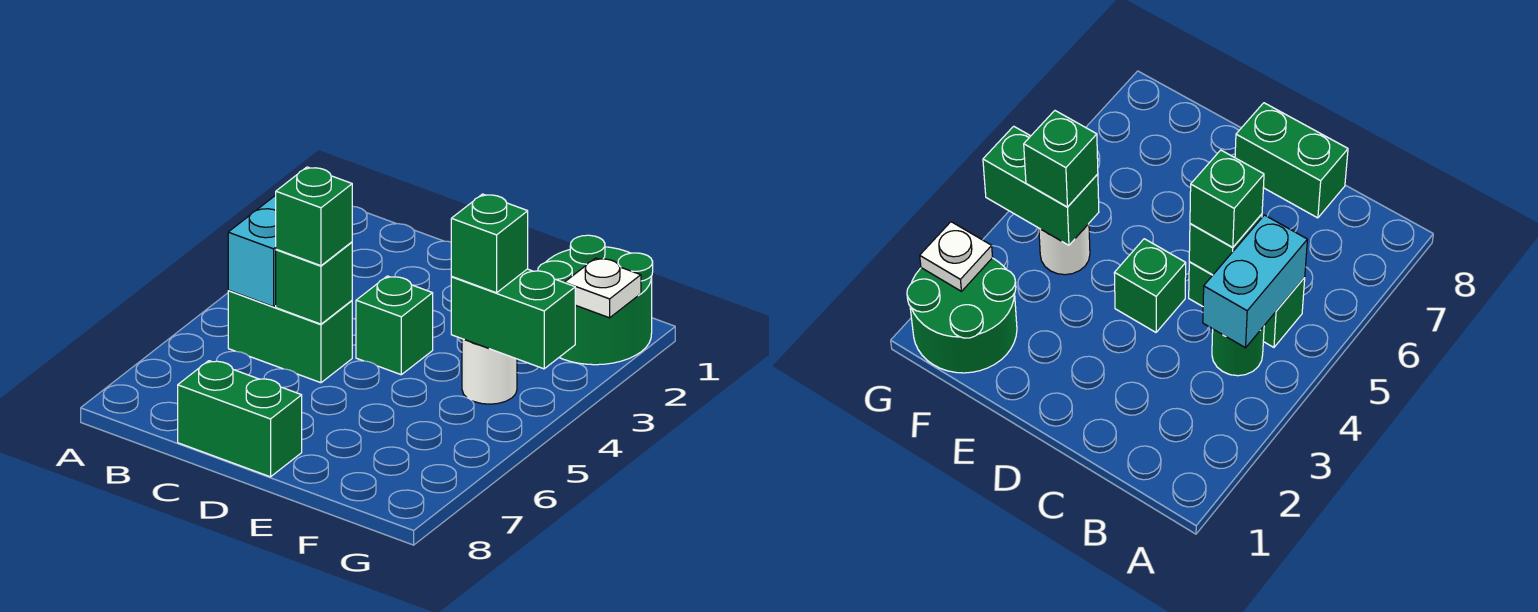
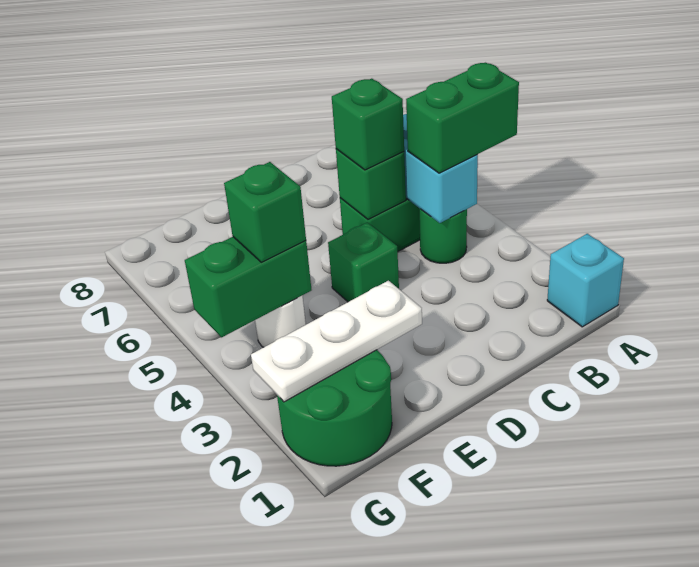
none -> cyan 1x1 brick [547,234,624,327]
green 1x2 brick [178,361,302,477] -> green 1x2 brick moved to [406,63,519,173]
white 1x1 plate [565,258,641,318] -> white 1x3 plate [251,281,422,402]

